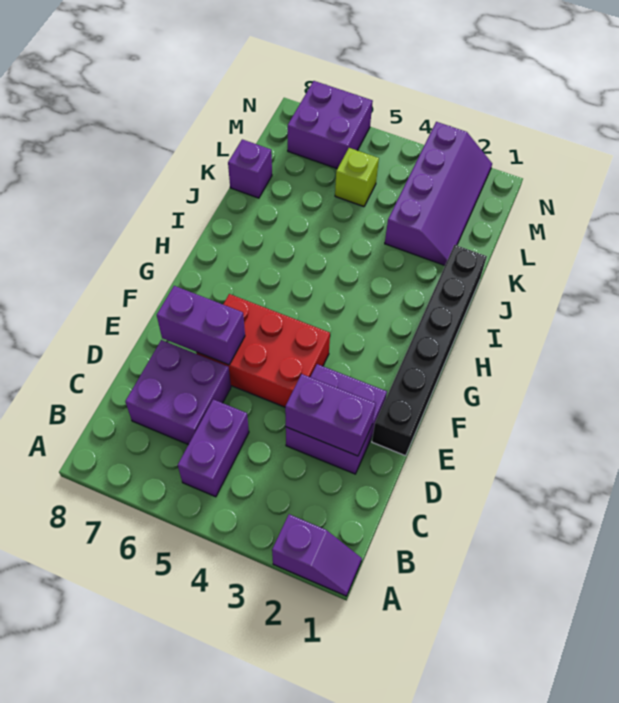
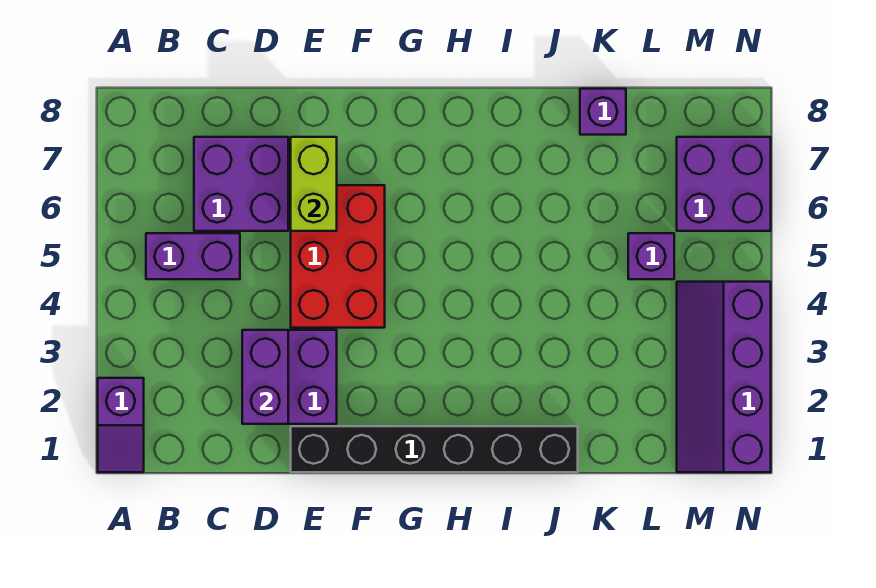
purple 1x2 brick [157,286,245,365] -> lime 1x2 brick [291,137,337,231]
purple 2x4 slope [385,122,492,265] -> purple 2x4 slope turned to [677,282,771,472]
lime 1x1 brick [335,148,379,207] -> purple 1x1 brick [628,233,674,279]

